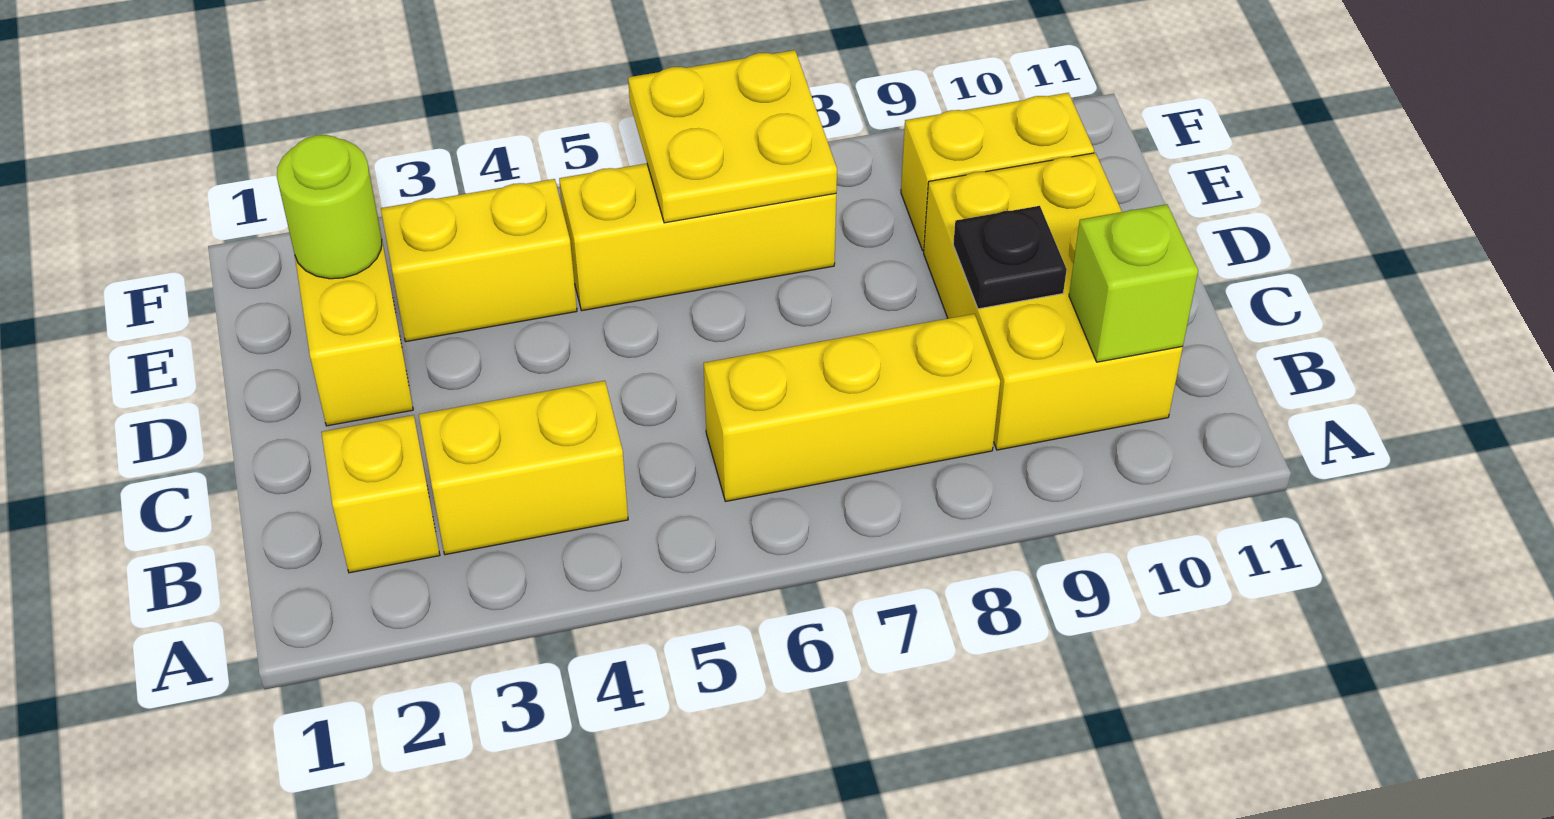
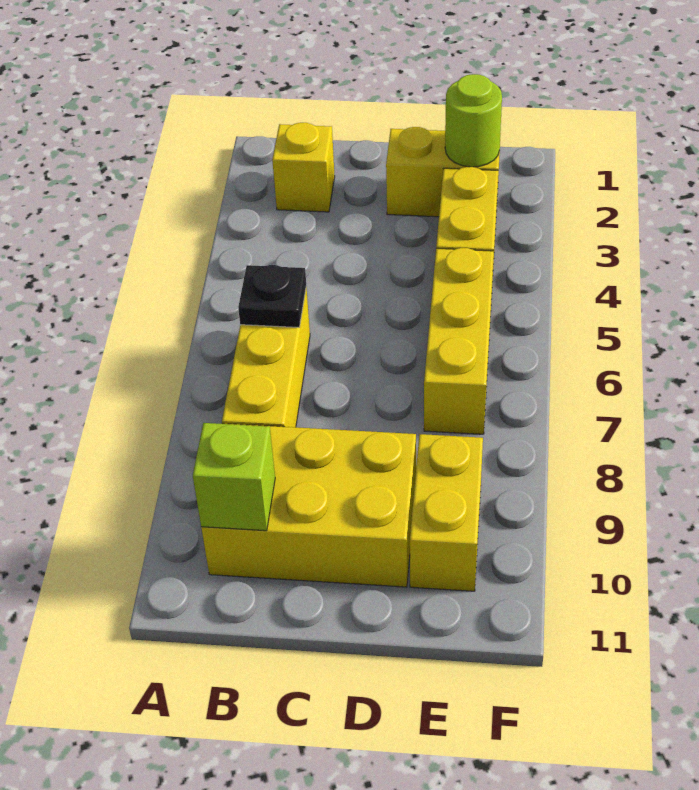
yellow 1x2 brick [419,381,628,555] -> none
black 1x1 plate [953,206,1067,309] -> black 1x1 plate moved to [238,265,306,328]
yellow 2x2 plate [628,50,837,223] -> none

